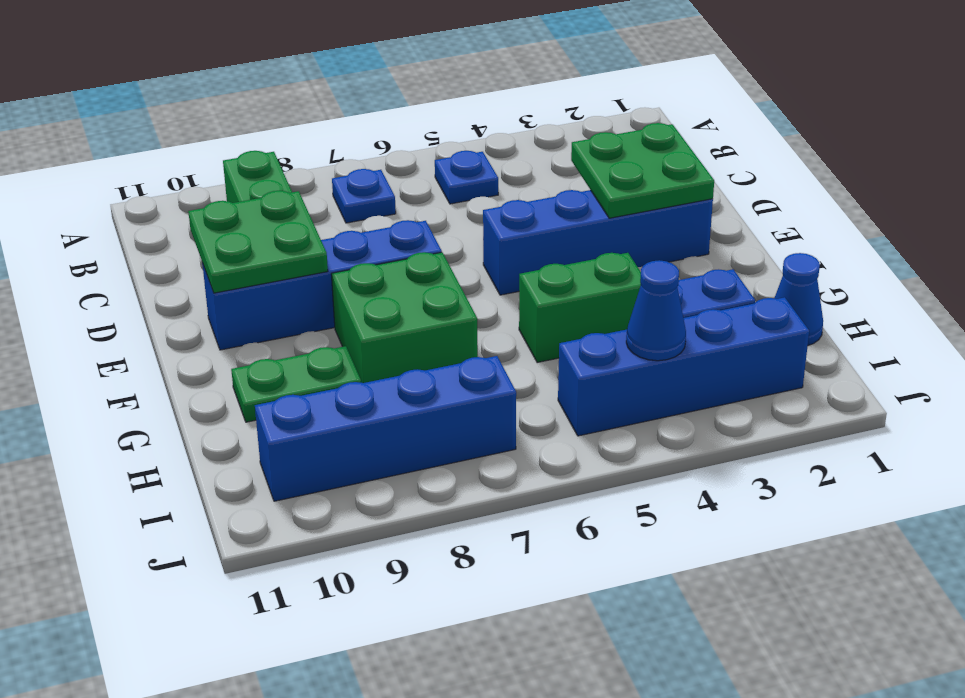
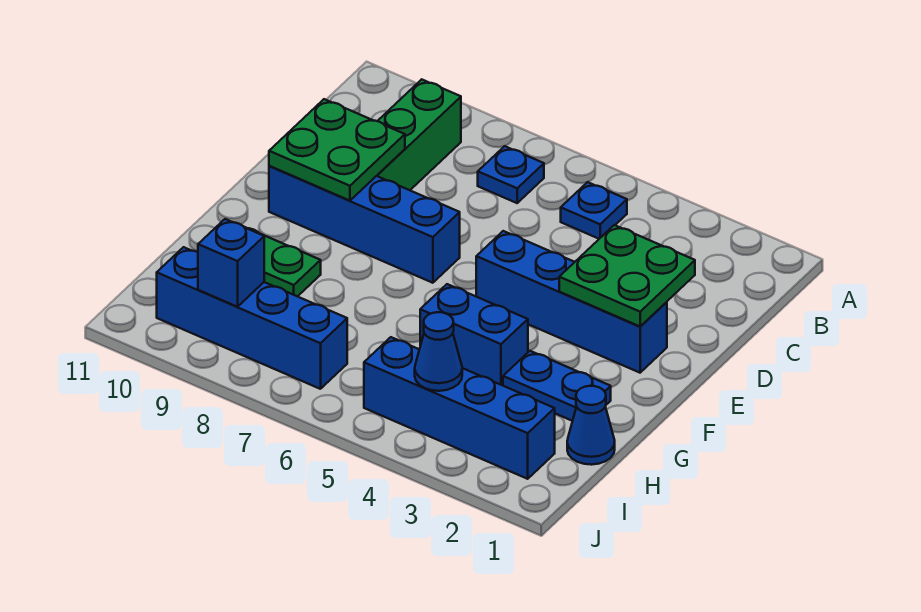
green 2x2 brick [331,252,478,383] -> none
green 1x2 brick [519,253,641,362] -> blue 1x2 brick [420,284,528,385]
none -> blue 1x1 brick [198,219,264,307]

